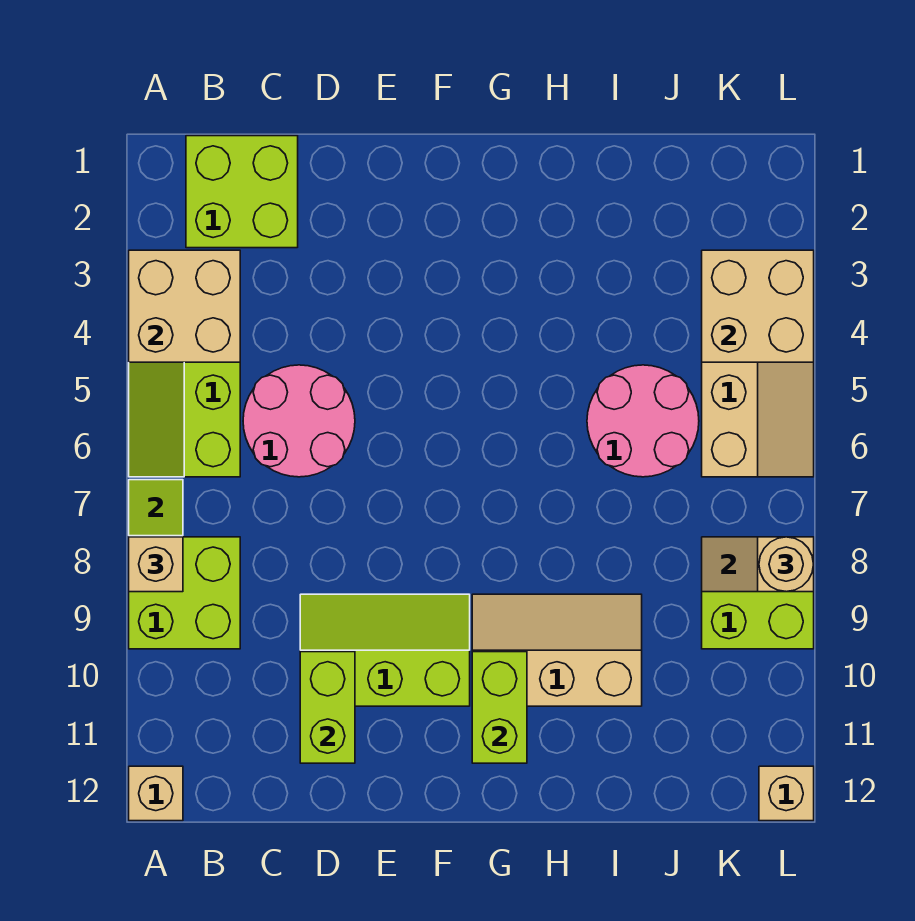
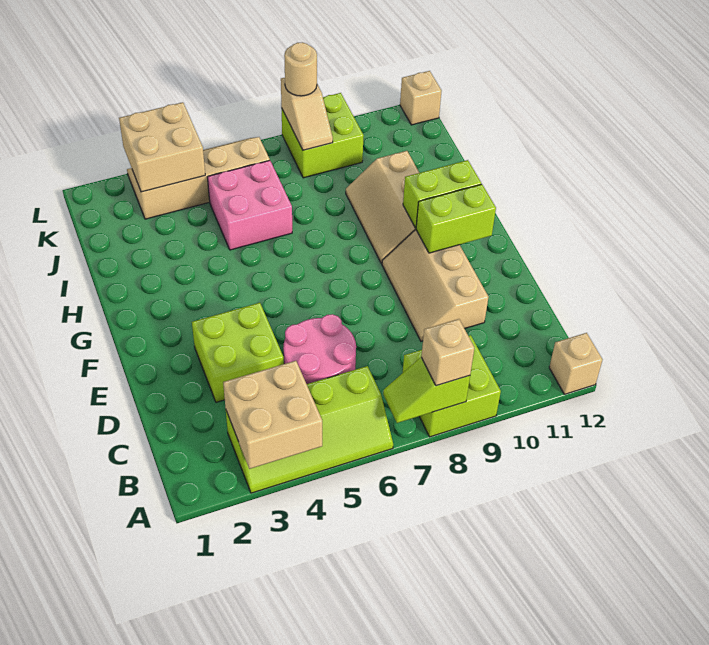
lime 2x2 brick [186,136,298,248] -> lime 2x2 brick moved to [192,303,284,402]
lime 2x3 slope [300,594,470,706] -> tan 2x3 slope [382,230,488,341]
lime 1x2 brick [300,652,355,763] -> lime 1x2 brick moved to [416,184,496,253]
pink 2x2 round brick [587,365,699,477] -> pink 2x2 brick [207,160,292,250]

